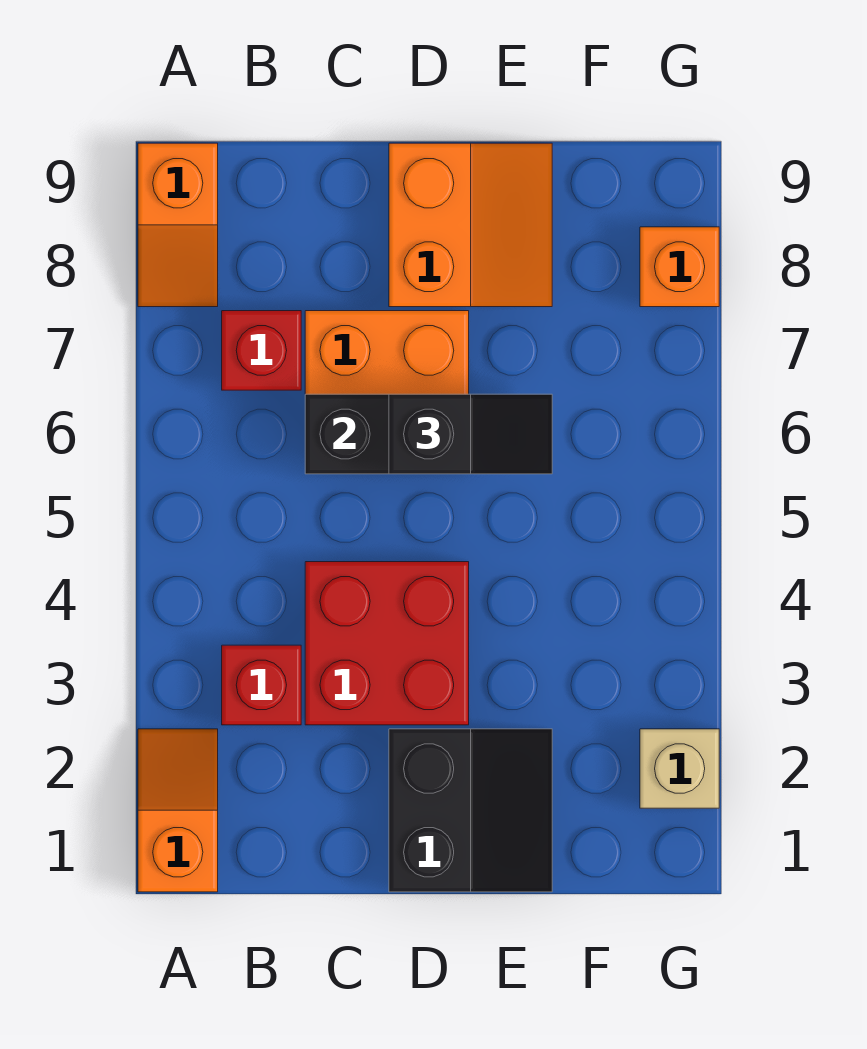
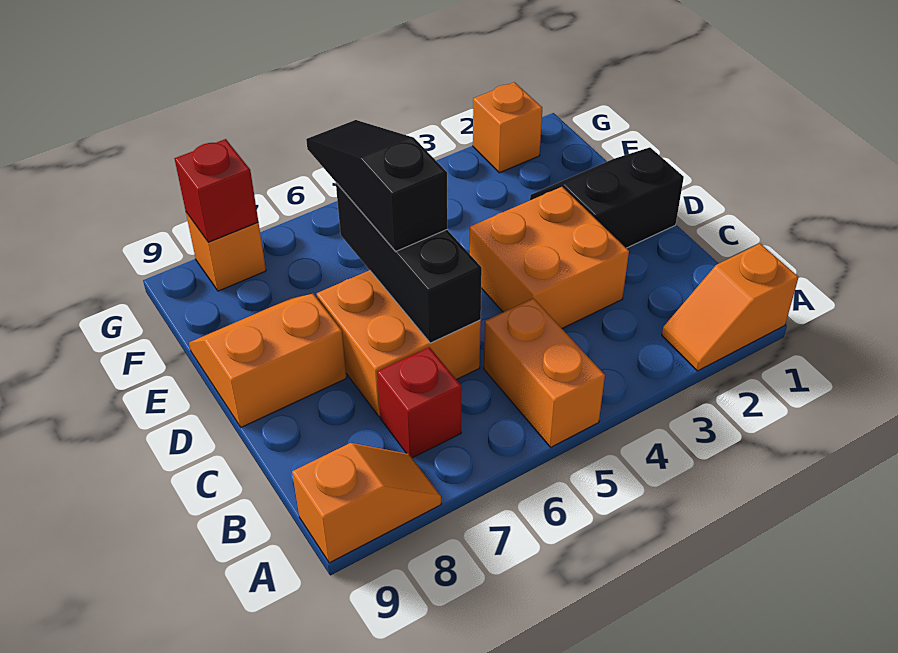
none -> orange 1x2 brick [484,298,605,447]
red 1x1 brick [222,645,301,725] -> red 1x1 brick moved to [175,139,258,242]
red 2x2 brick [305,562,469,725] -> orange 2x2 brick [470,187,629,328]
black 1x2 slope [389,394,552,474] -> black 1x3 slope [306,120,447,251]
tan 1x1 brick [640,729,719,808] -> orange 1x1 brick [473,82,542,173]

